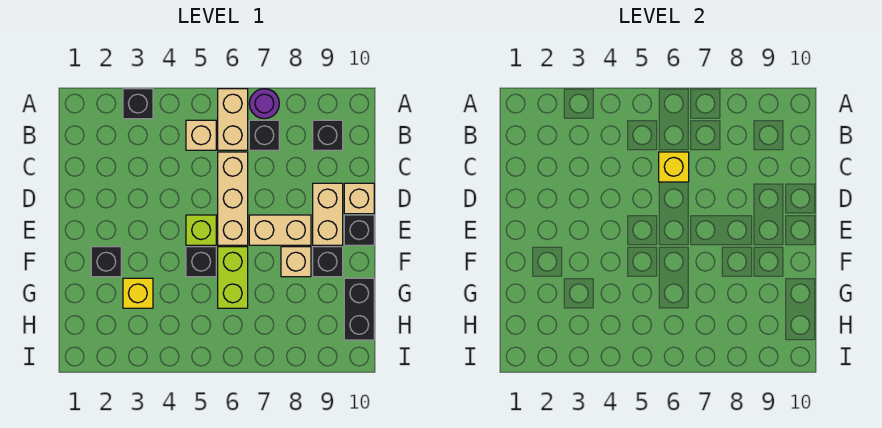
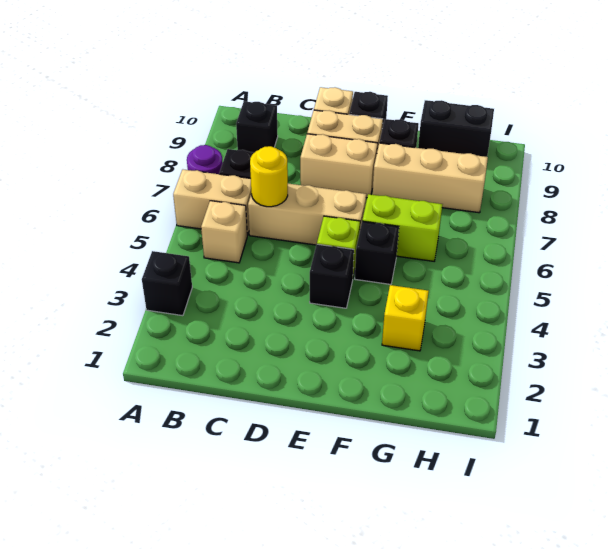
yellow 1x1 brick [659,152,689,182] -> yellow 1x1 round brick [250,146,288,207]
tan 1x2 brick [249,215,311,245] -> tan 1x2 brick turned to [300,134,377,198]
black 1x1 brick [91,247,121,277] -> black 1x1 brick moved to [310,244,354,308]
tan 1x1 brick [281,247,311,277] -> tan 1x3 brick [372,143,488,213]

